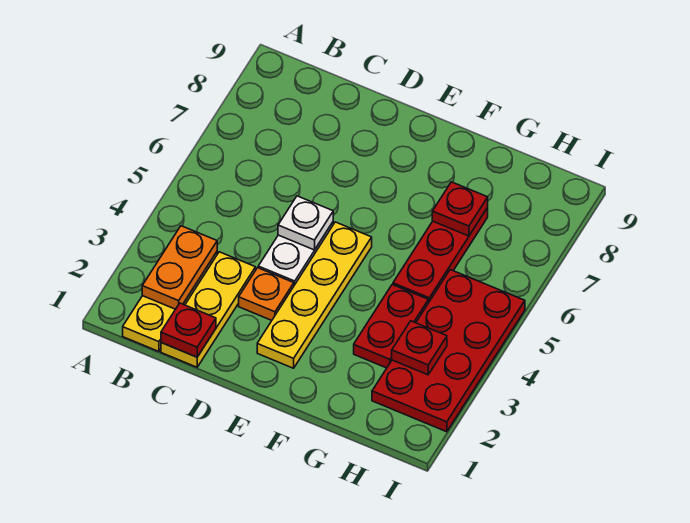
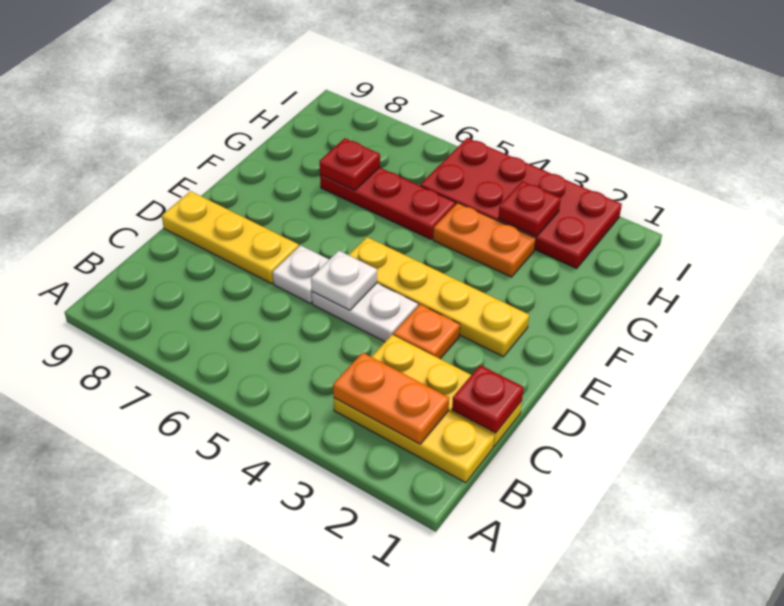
none -> white 1x1 plate [273,245,329,303]
none -> yellow 1x3 plate [162,191,299,284]
red 1x2 plate [354,285,429,368] -> orange 1x2 plate [433,203,536,277]

